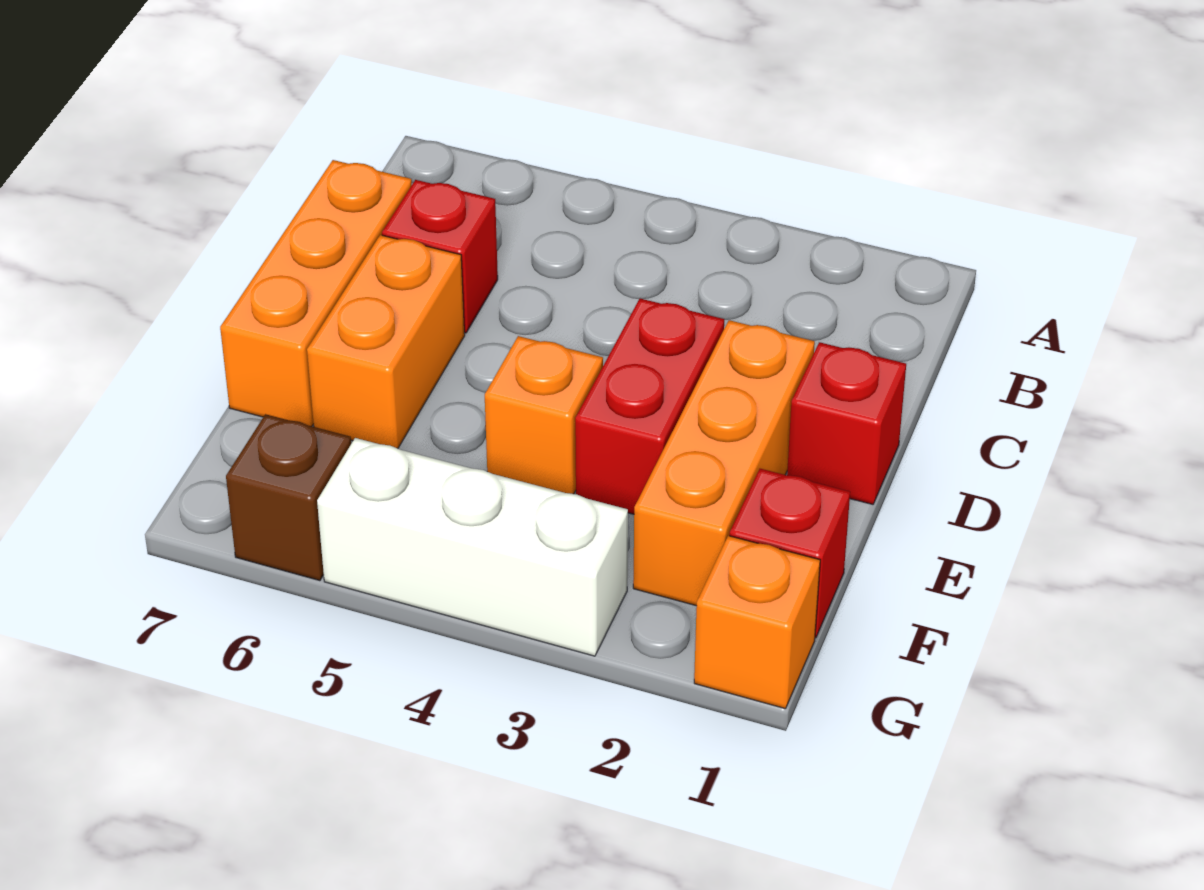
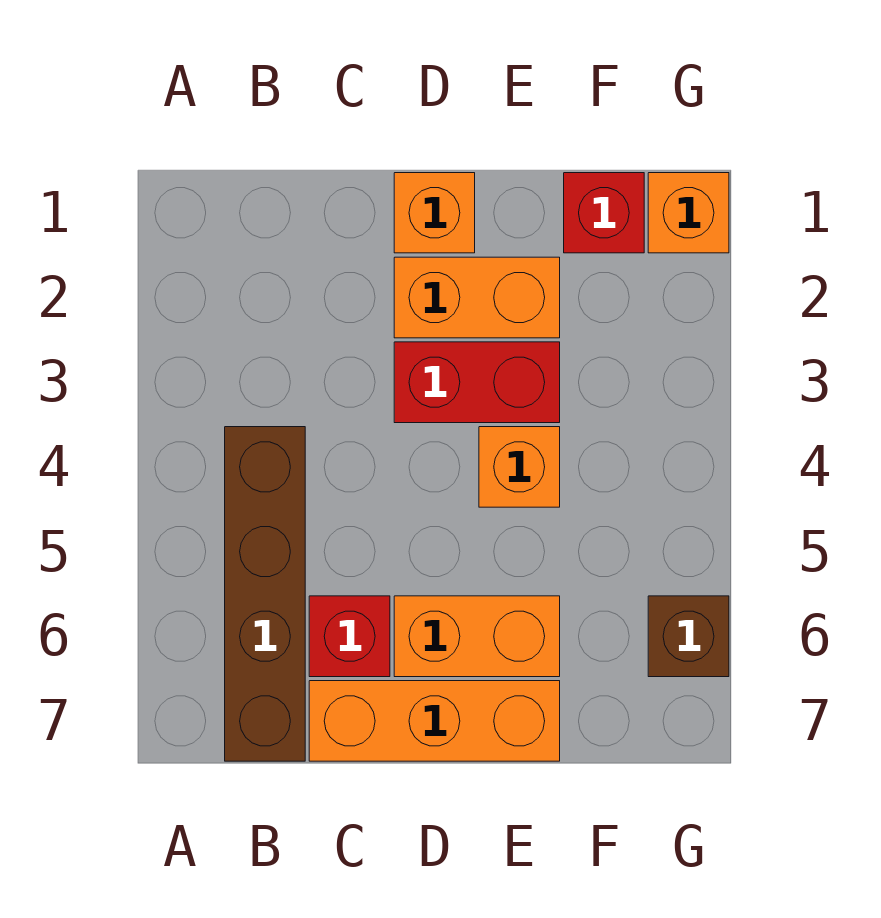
none -> brown 1x4 brick [225,427,305,761]
red 1x1 brick [787,342,906,504] -> orange 1x1 brick [394,173,475,253]
orange 1x3 brick [633,320,815,606] -> orange 1x2 brick [394,257,560,338]
white 1x3 brick [317,438,628,656] -> none

